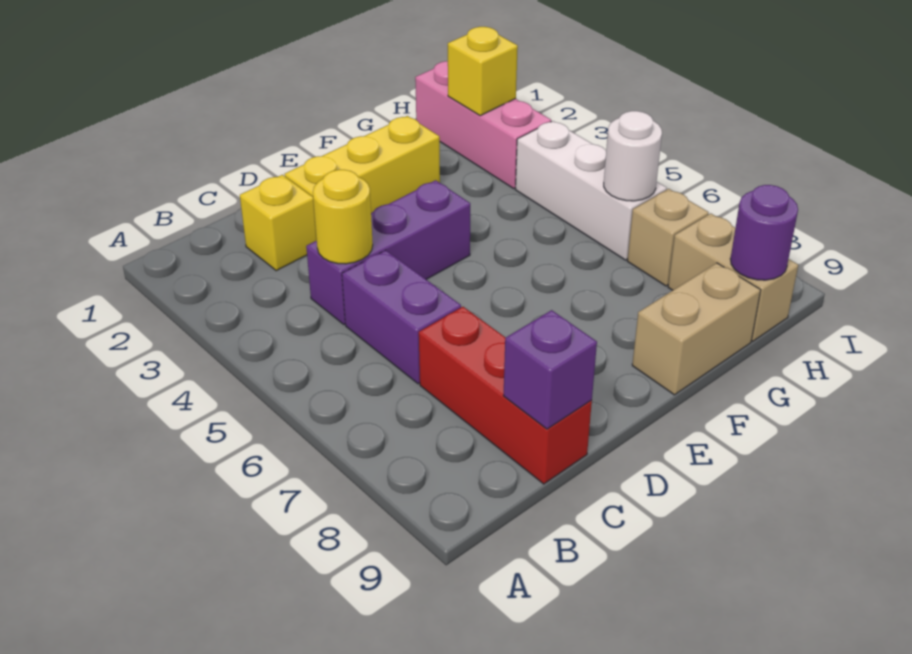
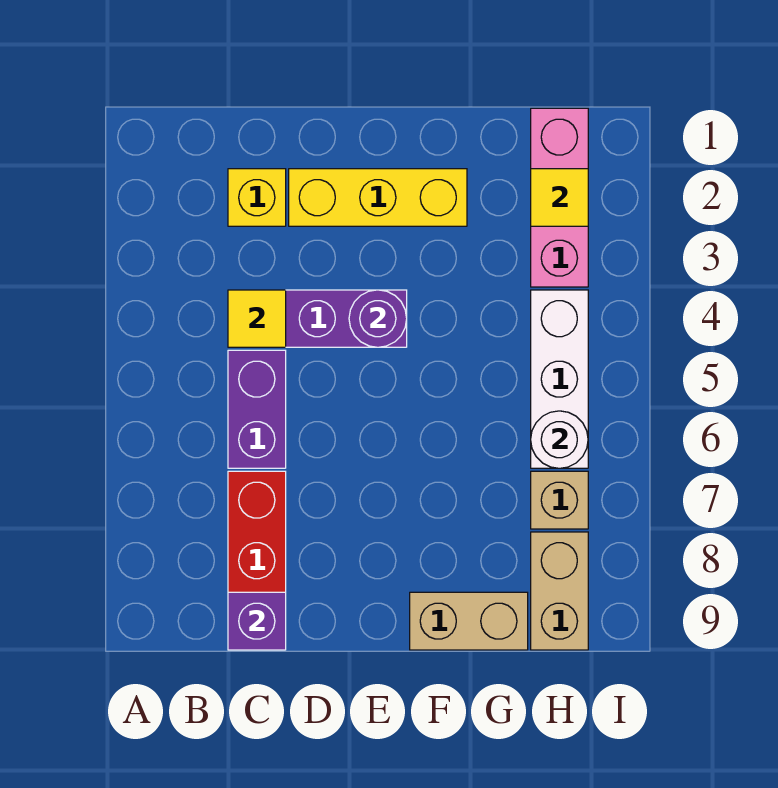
yellow 1x1 round brick [313,170,373,264] -> yellow 1x1 tile [228,290,286,347]
yellow 1x1 brick [448,27,518,116] -> yellow 1x1 tile [531,169,588,226]
purple 1x1 round brick [730,185,798,280] -> purple 1x1 round brick moved to [349,290,407,347]

